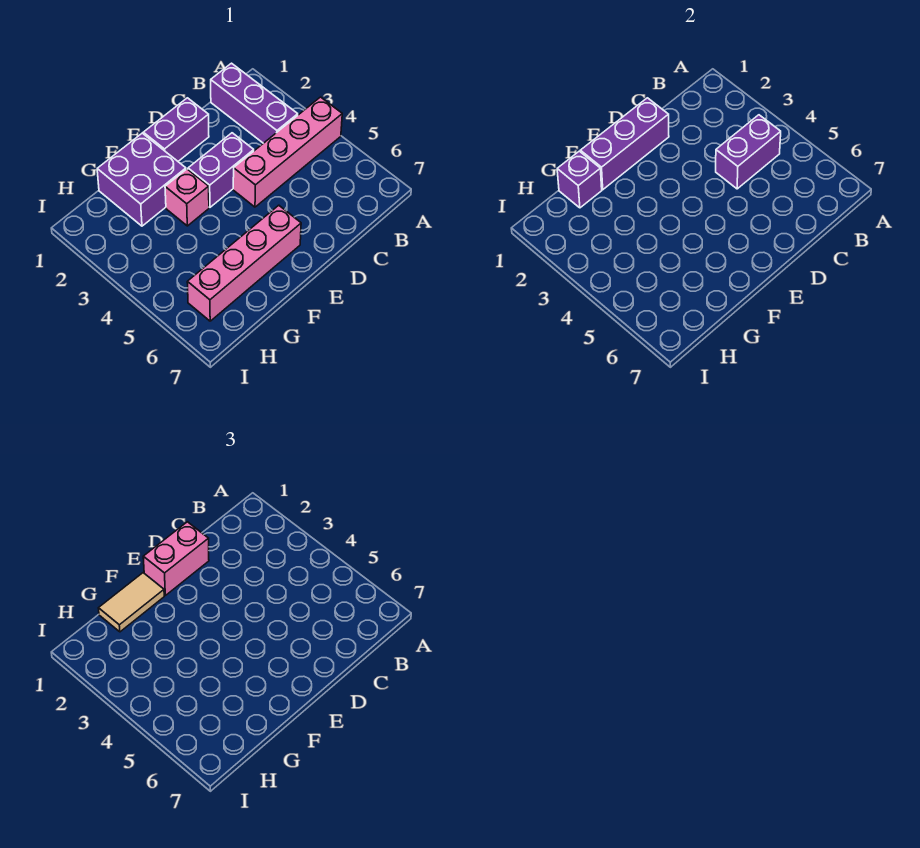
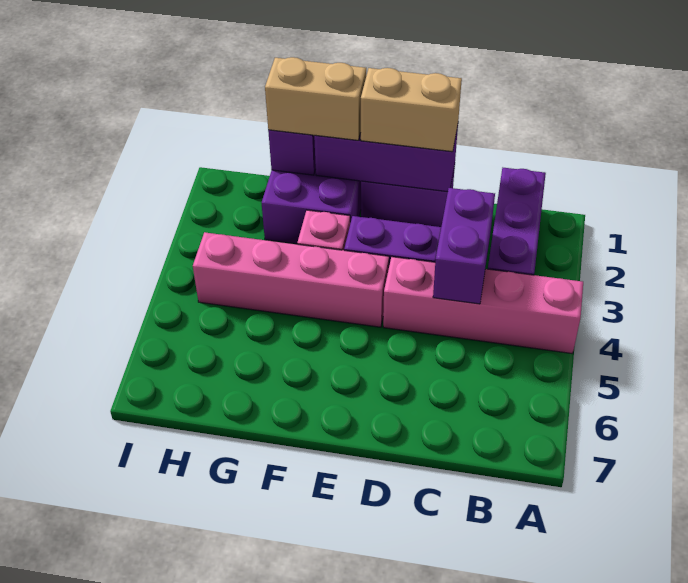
purple 1x2 brick [716,115,781,189] -> purple 1x2 brick turned to [433,188,495,304]
pink 1x2 brick [143,522,209,595] -> tan 1x2 brick [361,68,462,152]
pink 1x4 brick [187,205,301,321] -> pink 1x4 brick moved to [193,232,389,327]
tan 1x2 tile [99,573,164,632] -> tan 1x2 brick [265,57,366,140]

